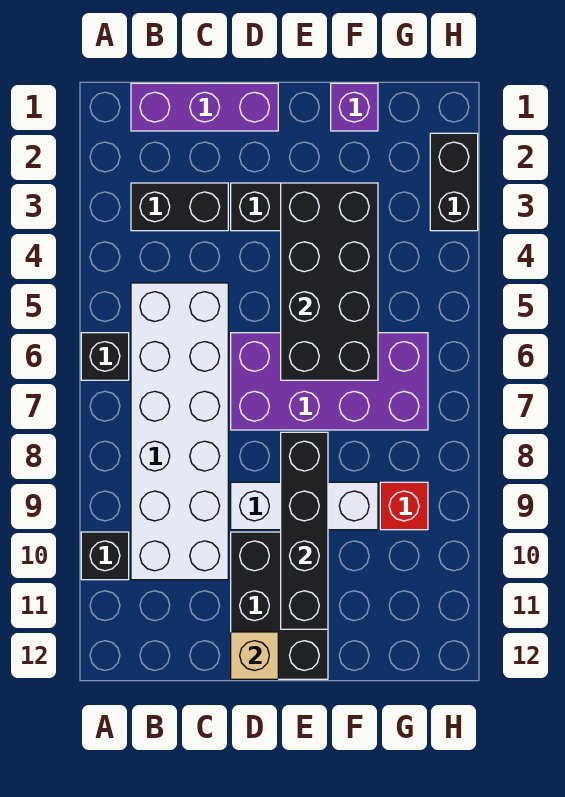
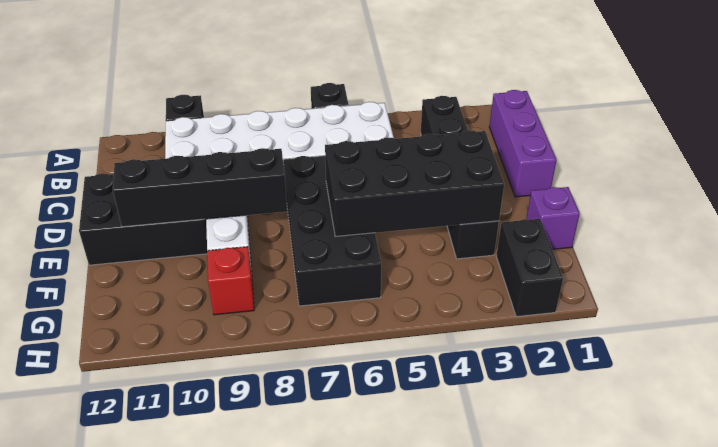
purple 2x4 brick [231,333,428,430] -> black 2x4 brick [283,156,381,306]
tan 1x1 brick [231,632,278,679] -> none
black 1x2 brick [430,133,478,231] -> black 1x2 brick turned to [496,219,563,317]

